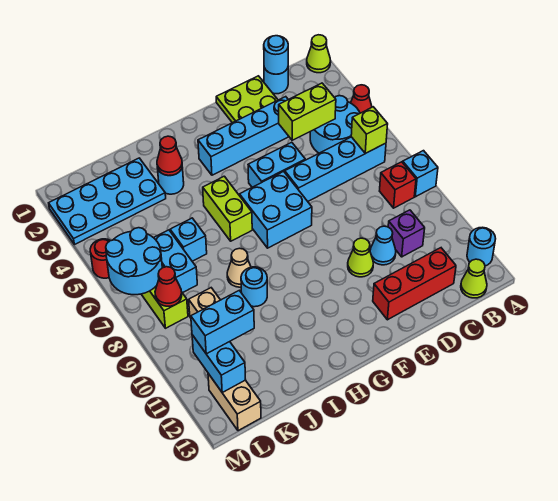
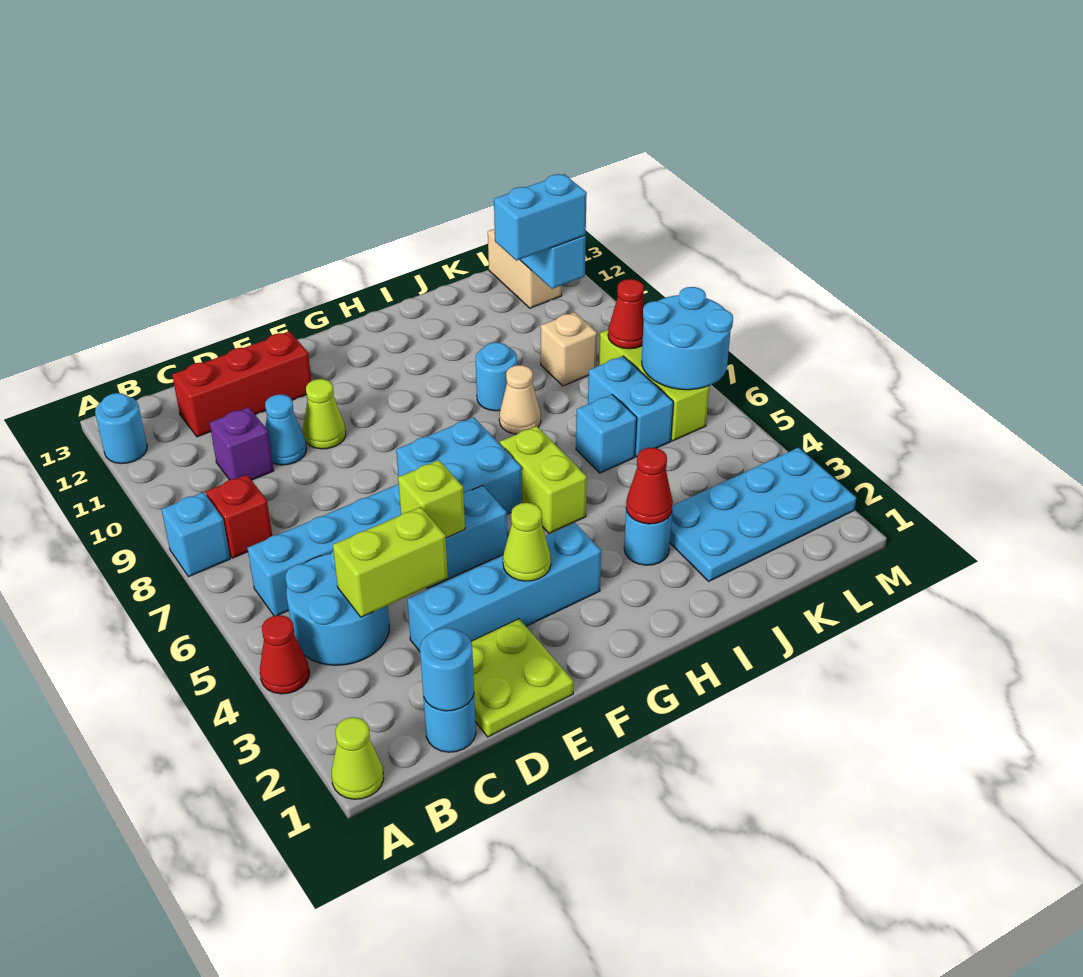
lime 1x1 brick [351,107,388,153] -> lime 1x1 brick moved to [398,460,465,538]
lime 1x1 cone [461,259,487,298] -> lime 1x1 cone moved to [503,503,551,581]
red 1x1 round brick [90,239,110,278] -> none

